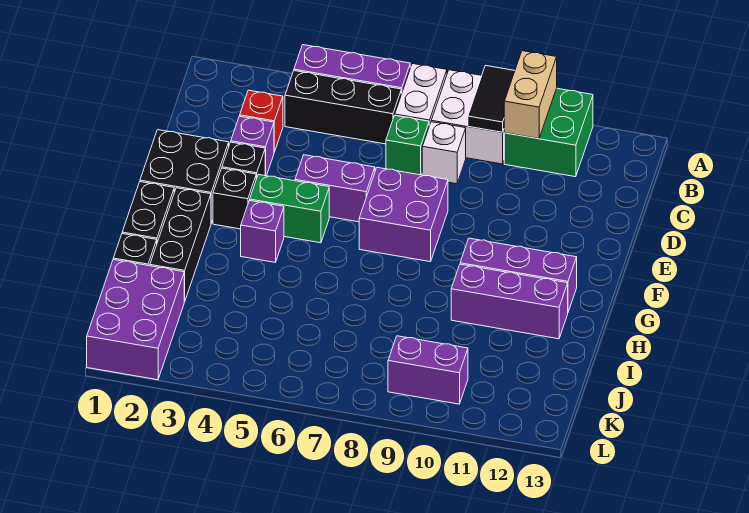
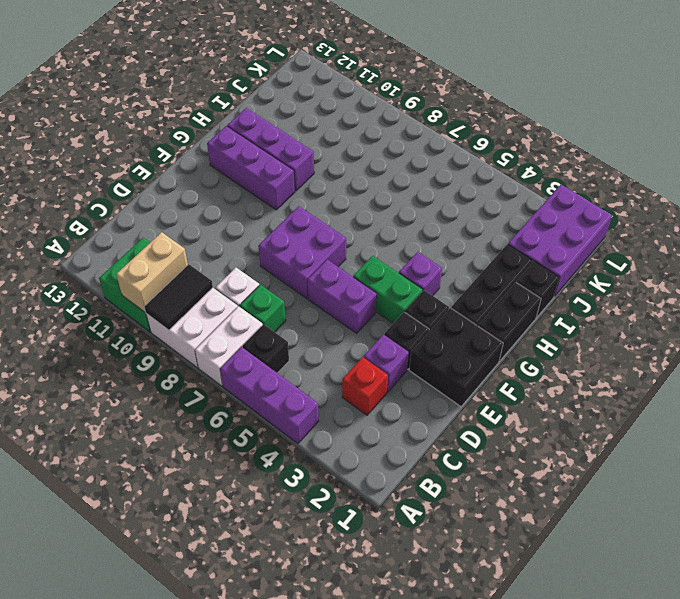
black 1x3 brick [285,71,401,144] -> black 1x1 brick [243,324,289,373]
purple 1x2 brick [388,336,468,404] -> none

